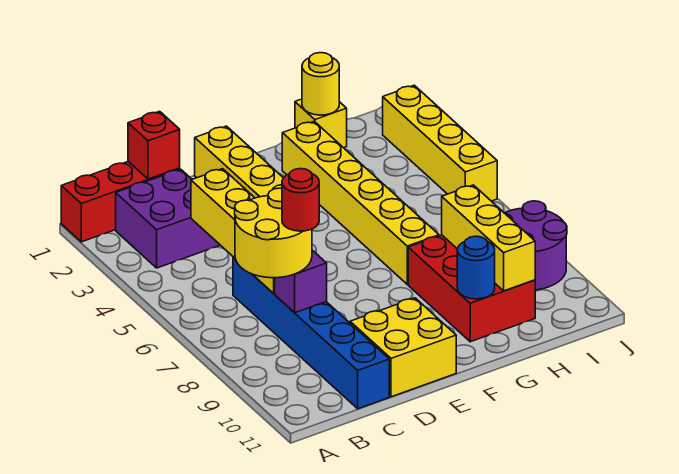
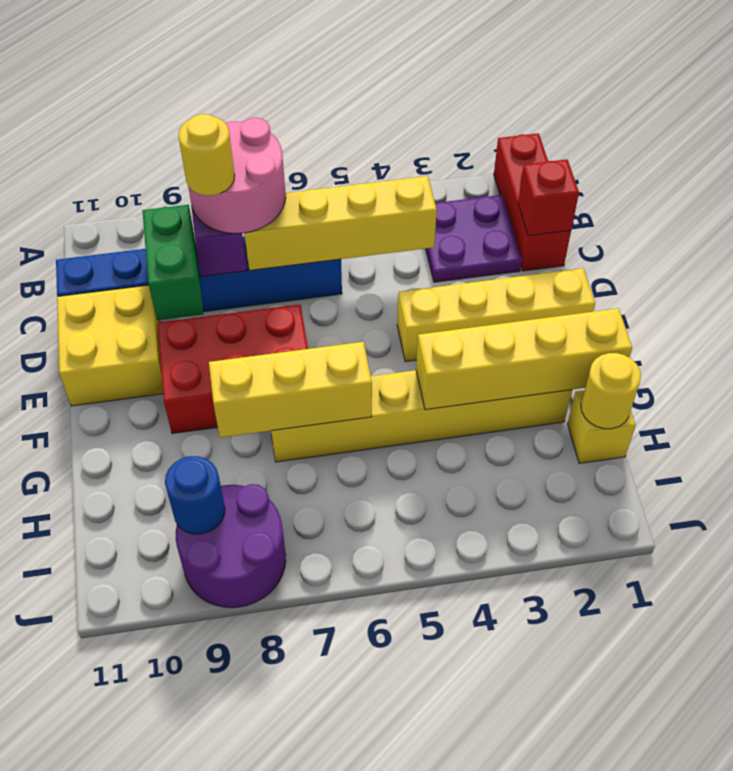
purple 2x2 brick [116,169,220,268] -> purple 2x2 plate [426,195,522,282]
yellow 2x2 round brick [235,188,312,278] -> pink 2x2 round brick [188,118,286,233]
red 1x1 round brick [282,169,319,231] -> yellow 1x1 round brick [178,114,235,195]
none -> green 1x2 brick [142,205,203,320]
red 2x3 brick [408,235,535,342] -> red 2x3 brick moved to [157,304,308,434]
blue 1x1 round brick [457,236,495,299] -> blue 1x1 round brick moved to [165,456,225,534]
yellow 1x3 brick [442,185,535,291] -> yellow 1x3 brick moved to [209,342,372,437]
yellow 1x4 brick [383,85,497,201] -> yellow 1x4 brick moved to [416,308,632,410]

